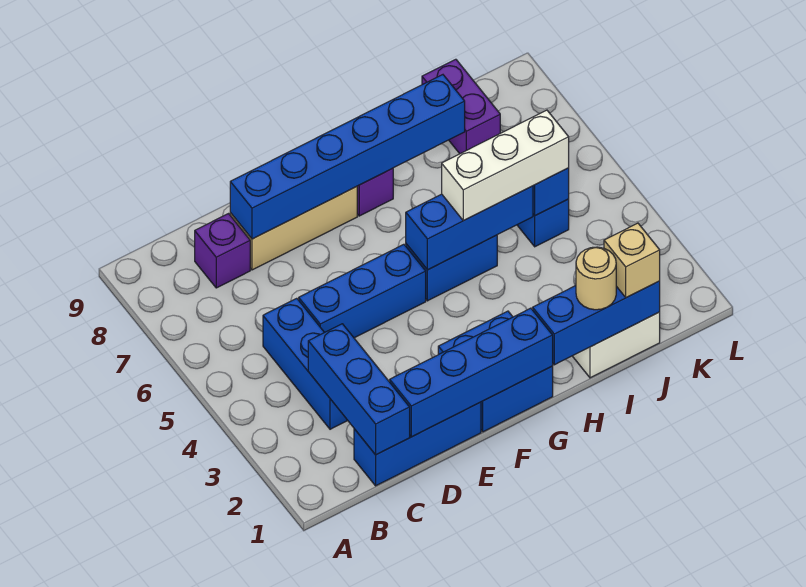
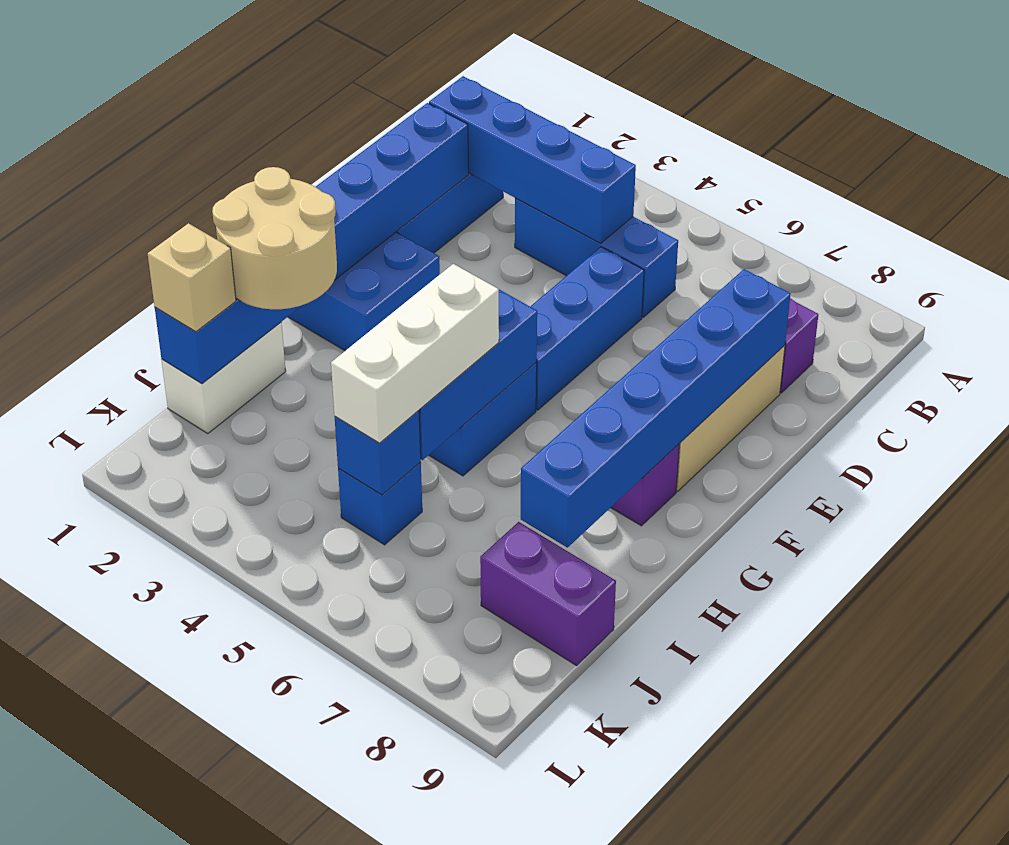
blue 1x3 brick [308,324,410,455] -> blue 1x4 brick [429,76,636,243]
tan 1x1 round brick [576,247,616,310] -> tan 2x2 round brick [212,167,337,309]

